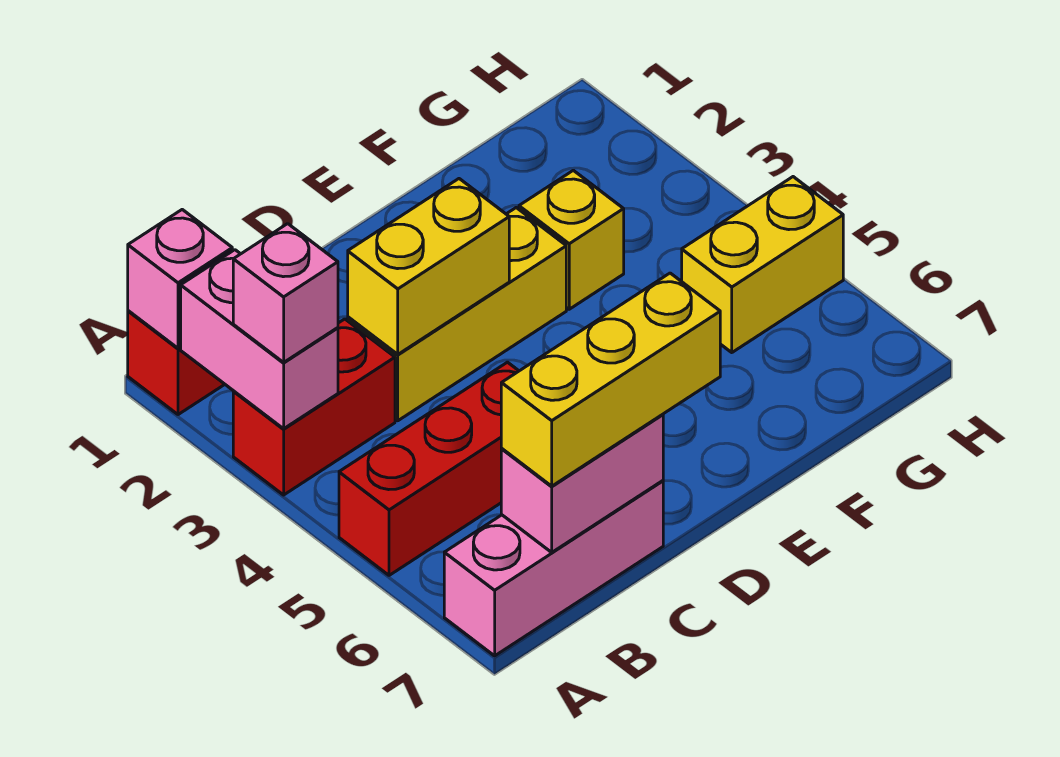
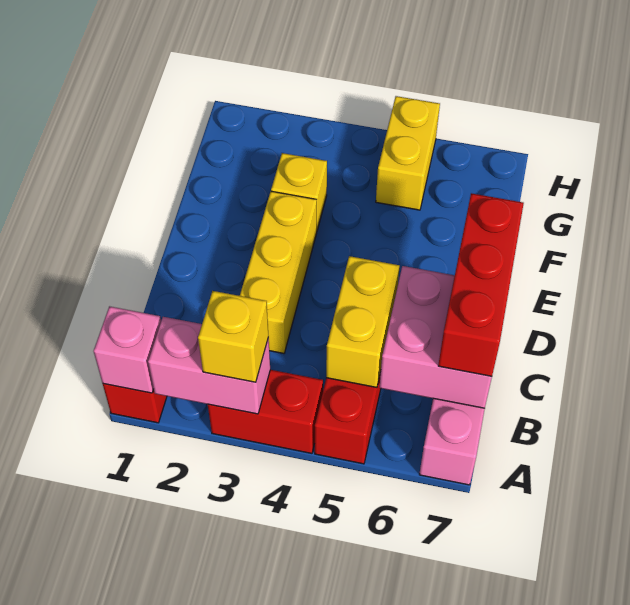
red 1x2 brick [233,319,395,495] -> red 1x2 brick turned to [208,370,323,453]
pink 1x1 brick [233,224,338,362] -> yellow 1x1 brick [198,291,268,382]
pink 1x2 brick [501,414,663,552] -> pink 2x2 brick [379,266,492,408]
yellow 1x3 brick [501,273,720,486] -> red 1x3 brick [438,193,524,376]
yellow 1x2 brick [348,179,509,354] -> yellow 1x2 brick moved to [326,256,400,387]

